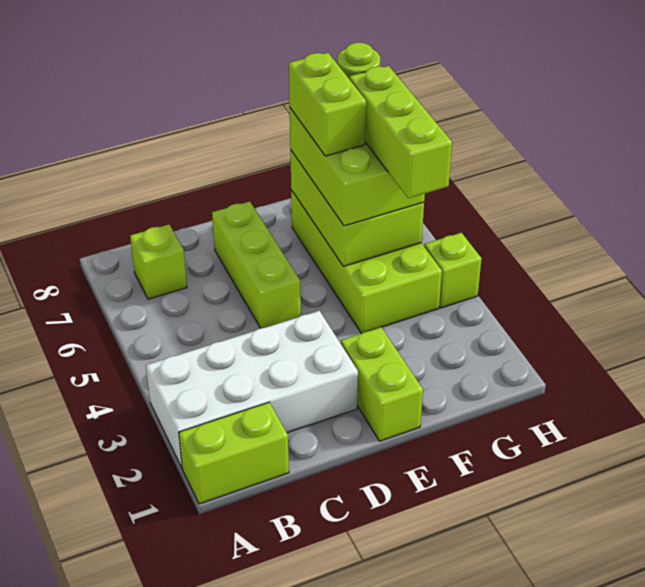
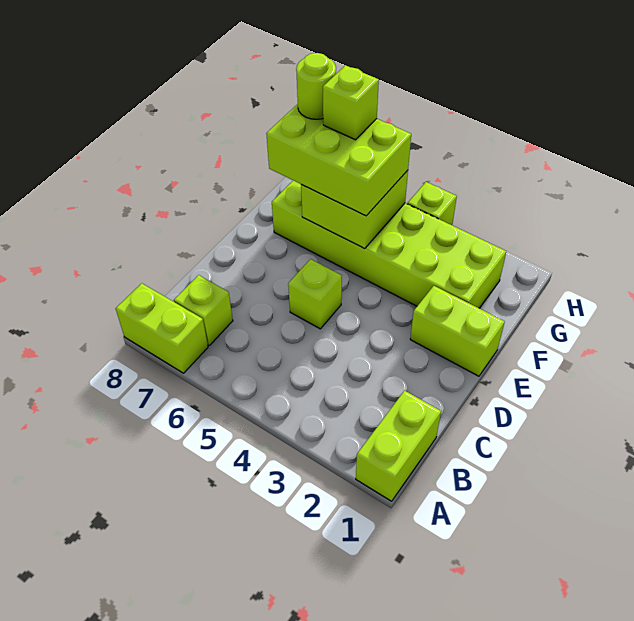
white 2x4 brick [146,311,358,467] -> none
lime 1x3 brick [212,201,301,328] -> lime 1x1 brick [288,259,342,329]
lime 2x4 brick [291,190,442,333] -> lime 2x6 brick [272,180,506,308]
lime 2x3 brick [290,150,424,266] -> lime 2x2 brick [301,170,408,249]
lime 1x2 brick [289,53,366,156] -> lime 1x2 brick moved to [116,283,208,373]
lime 1x3 brick [349,66,452,198] -> lime 1x1 brick [323,65,379,140]

